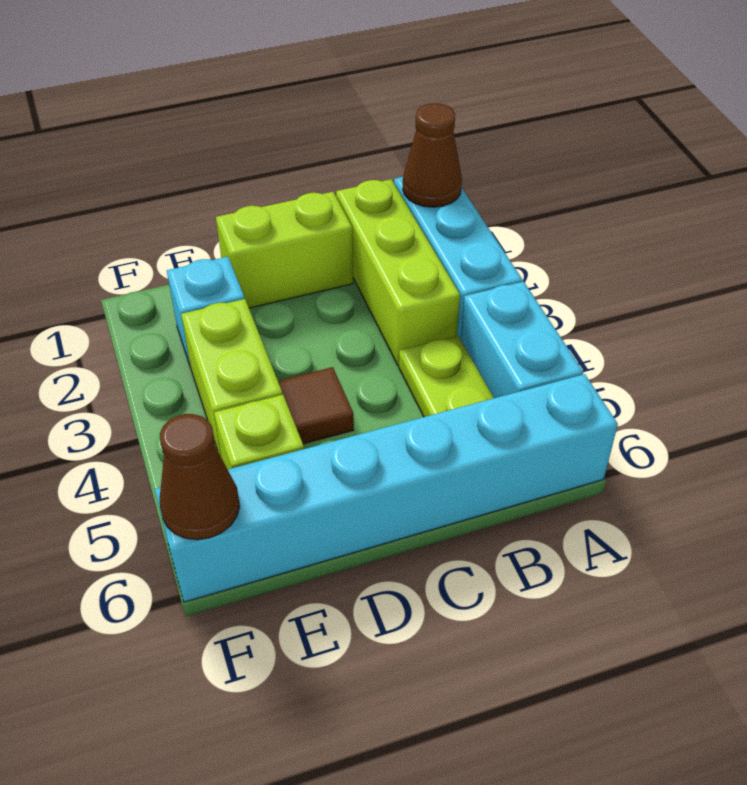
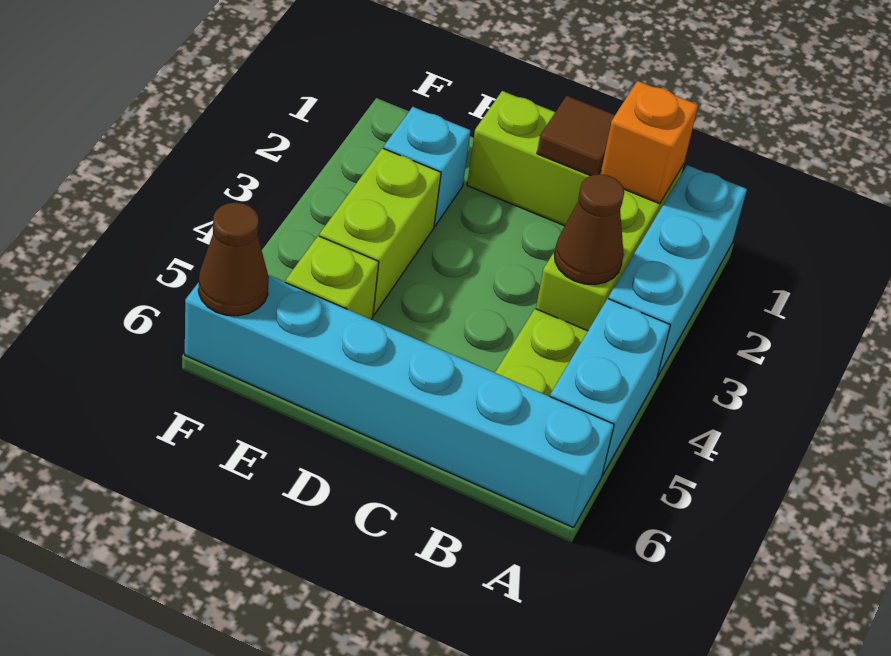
brown 1x1 cone [403,104,462,207] -> brown 1x1 cone moved to [554,174,624,285]
none -> orange 1x1 brick [601,81,698,204]
brown 1x1 tile [278,367,354,444] -> brown 1x1 tile moved to [537,96,615,176]

